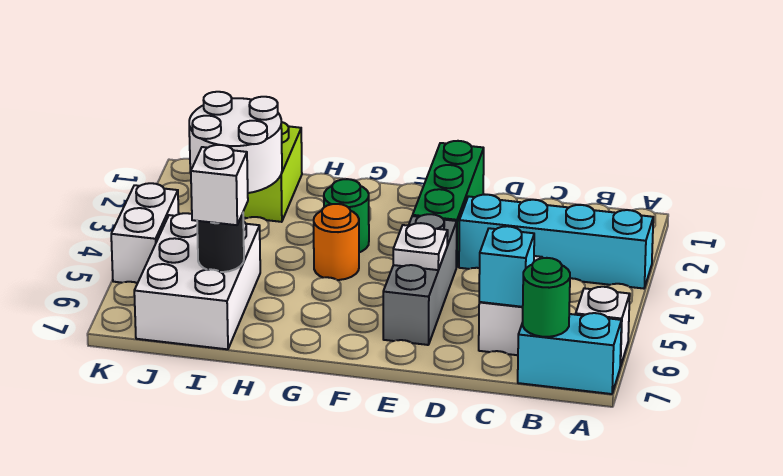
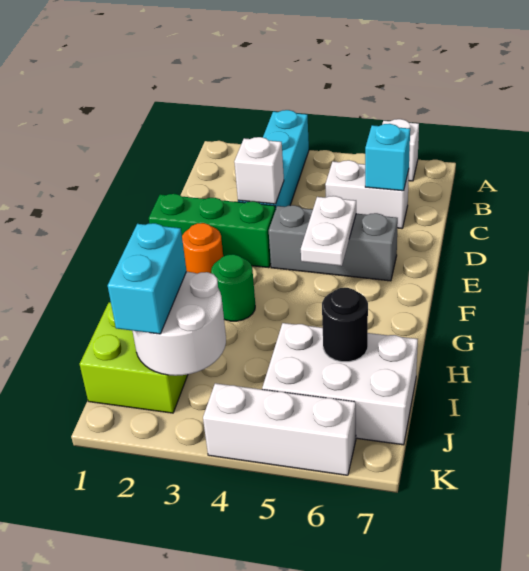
cyan 1x2 brick [518,313,621,394] -> cyan 1x2 brick moved to [108,223,187,334]
green 1x1 round brick [523,258,570,337] -> none
white 1x1 plate [393,223,448,270] -> white 1x2 plate [301,196,356,266]
orange 1x1 round brick [314,204,359,280] -> orange 1x1 round brick moved to [182,223,223,274]
white 1x1 brick [191,145,248,225] -> white 1x1 brick moved to [234,137,284,204]
white 1x2 brick [111,183,179,283] -> white 1x3 brick [203,383,356,475]

